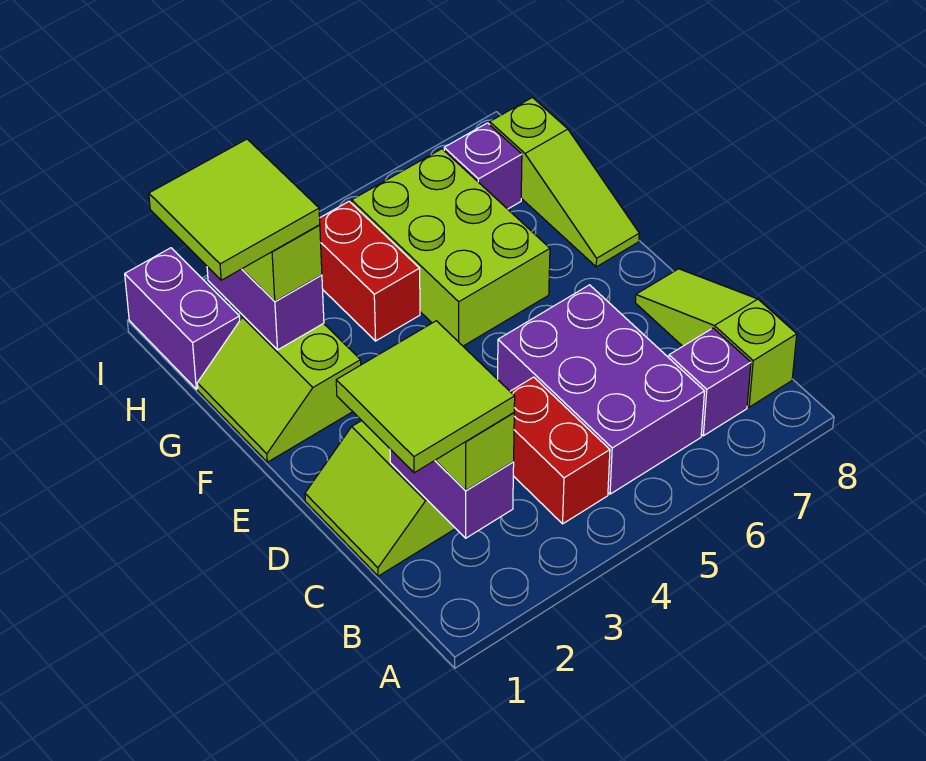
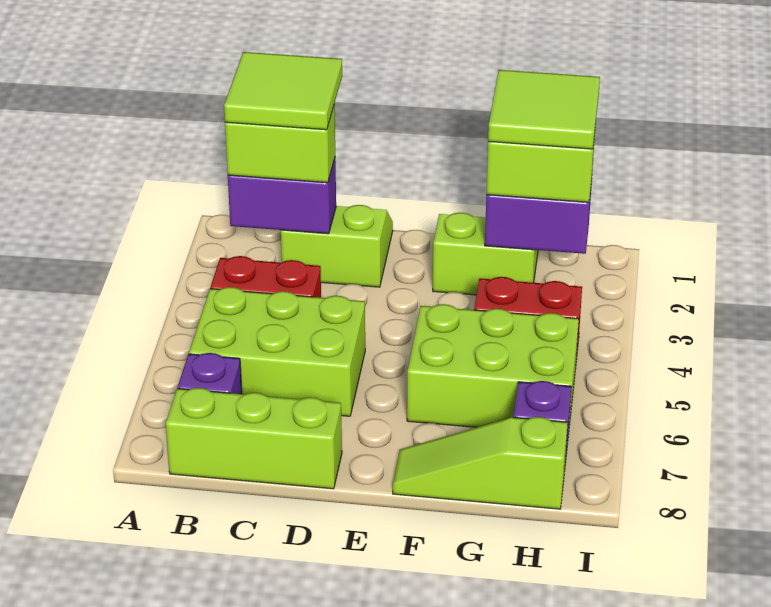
purple 2x3 brick [498,285,705,494] -> lime 2x3 brick [189,287,365,416]
lime 1x3 slope [635,269,797,407] -> lime 1x3 brick [166,388,342,489]
purple 1x2 brick [125,248,240,389] -> none

